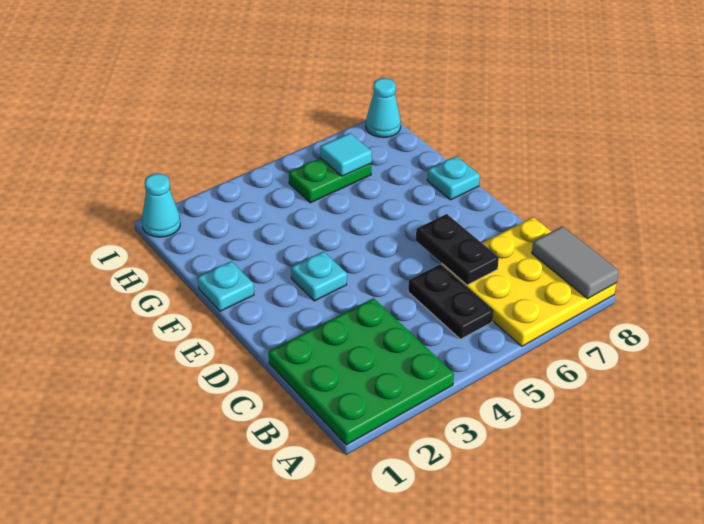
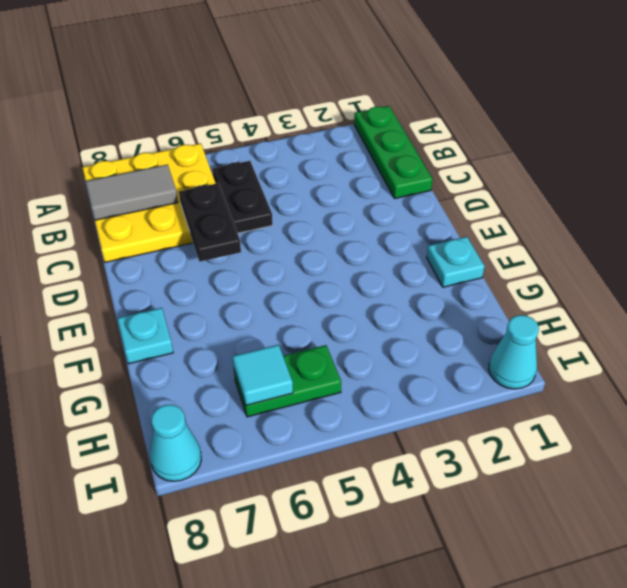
green 3x3 plate [269,298,454,445] -> green 1x3 plate [354,106,433,199]
grey 1x2 tile [532,226,619,299] -> grey 1x2 tile turned to [85,165,178,220]
cyan 1x1 plate [291,252,347,301] -> none

